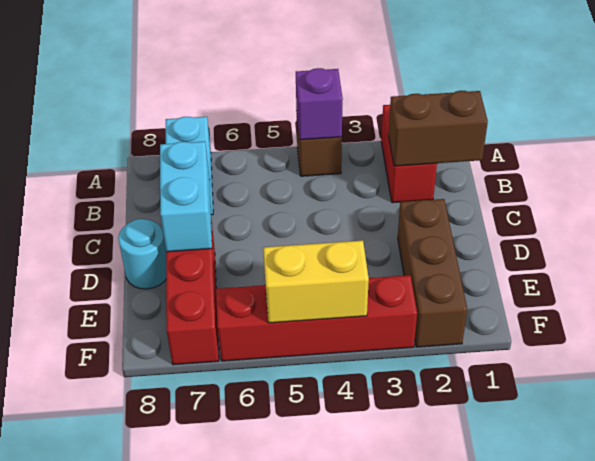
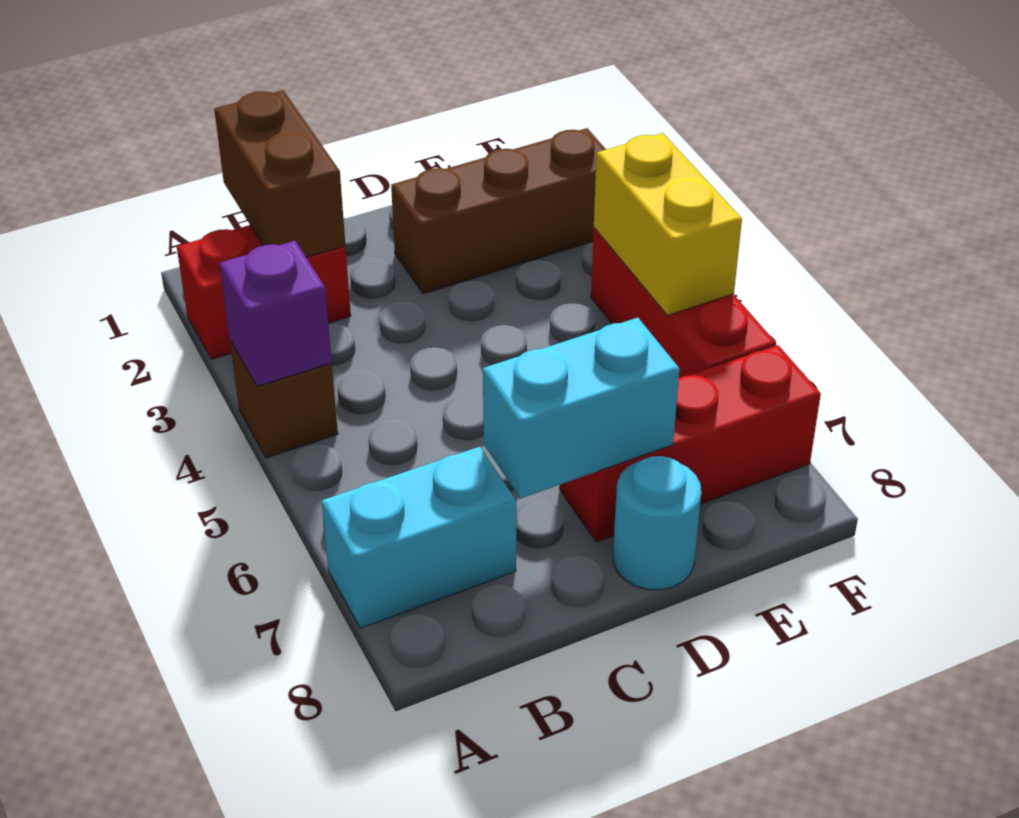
red 1x4 brick [216,275,417,361] -> red 1x3 brick [591,228,776,378]

